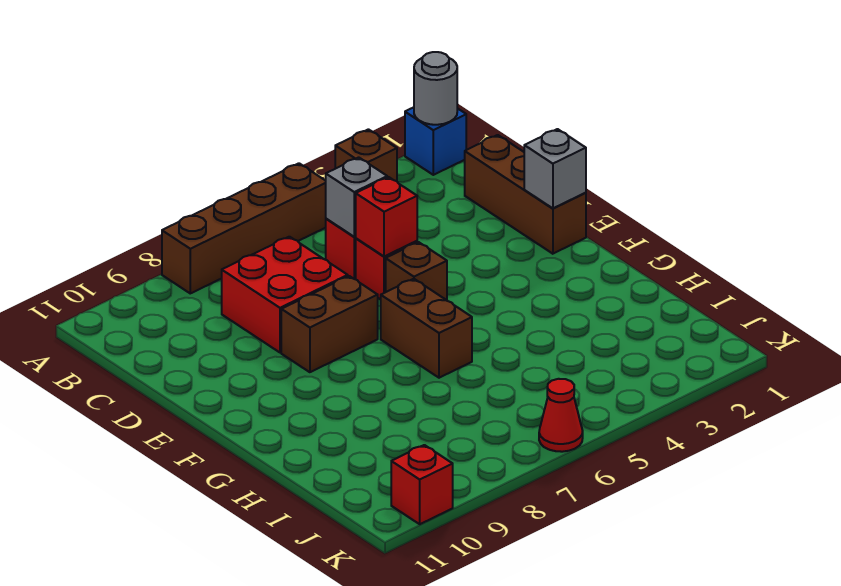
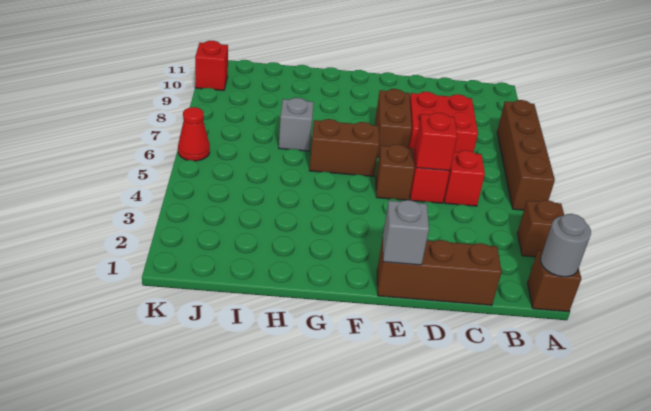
blue 1x1 brick [405,107,466,175] -> brown 1x1 brick [527,250,581,312]
grey 1x1 brick [326,157,387,237] -> grey 1x1 brick moved to [279,98,314,151]

